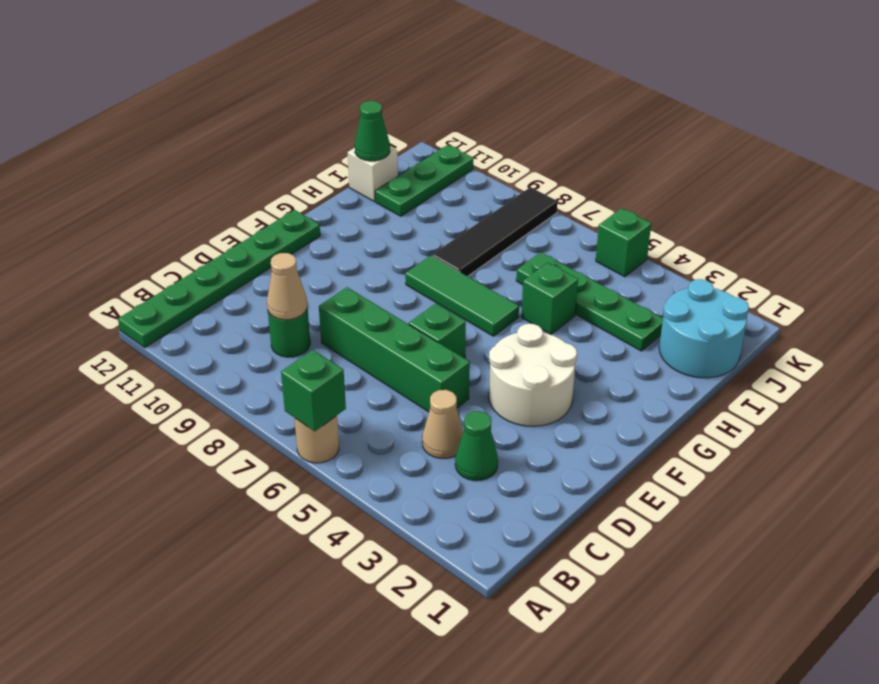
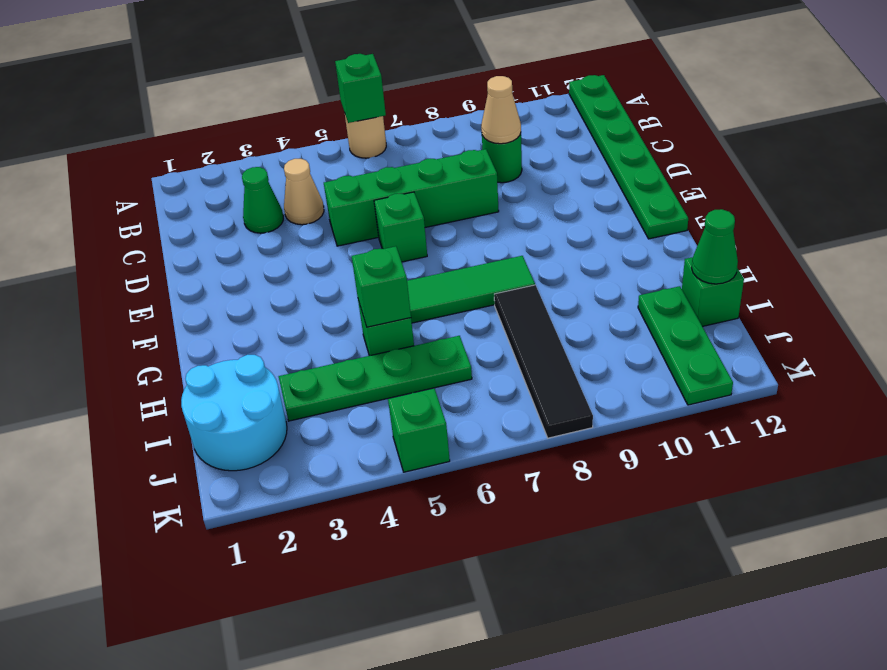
white 2x2 round brick [489,324,577,426] -> none
none -> green 1x1 brick [352,246,411,327]
white 1x1 brick [348,147,398,201] -> green 1x1 brick [682,257,744,326]

